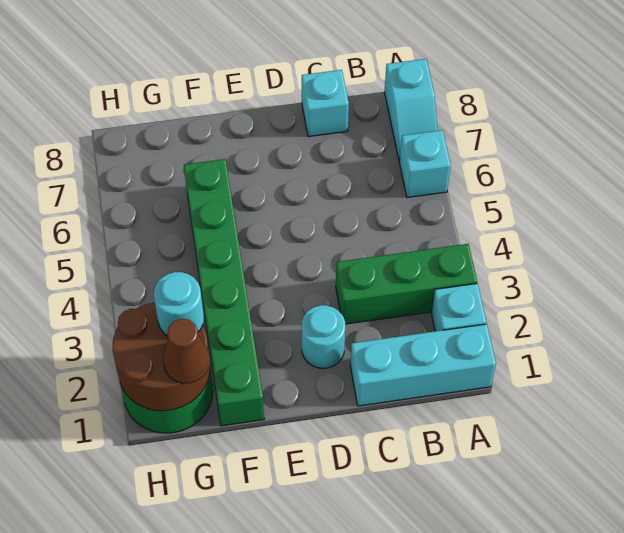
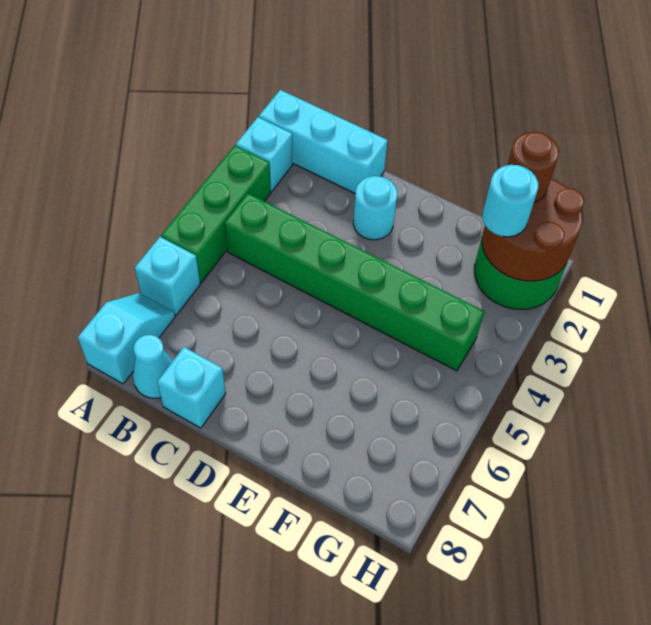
green 1x3 brick [336,244,477,324] -> green 1x3 brick turned to [161,145,271,283]
none -> cyan 1x1 cone [133,335,173,398]
green 1x6 brick [184,159,264,426] -> green 1x6 brick turned to [225,193,484,371]
brown 1x1 cone [163,319,210,383] -> brown 1x1 round brick [508,132,559,202]

